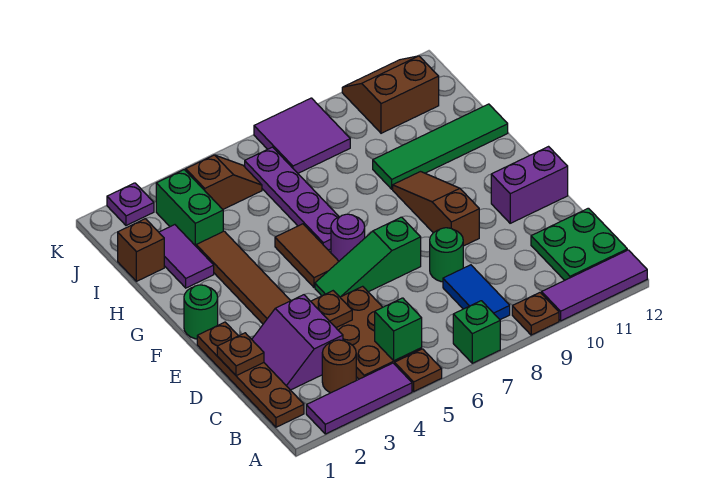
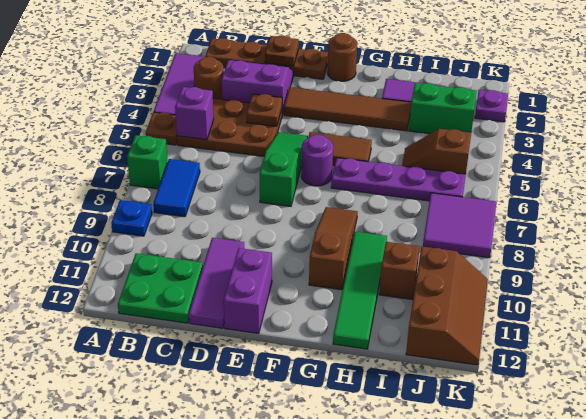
brown 1x1 plate [512,293,559,335] -> blue 1x1 plate [111,200,152,236]
purple 1x3 tile [542,250,647,321] -> purple 1x3 tile moved to [189,238,245,328]
green 1x1 brick [375,298,422,361] -> purple 1x1 brick [175,87,214,140]
blue 1x2 tile [443,265,510,320] -> blue 1x2 tile turned to [153,159,200,217]
green 1x1 round brick [430,228,463,282] -> none
brown 1x3 slope [393,172,479,246] -> brown 1x3 slope turned to [309,207,358,290]
green 1x1 round brick [184,285,218,339] -> brown 1x1 round brick [327,33,357,81]
brown 1x1 brick [118,219,164,281] -> brown 1x1 brick moved to [379,241,420,300]
brown 1x2 slope [186,155,262,209] -> brown 1x2 slope turned to [402,129,471,174]
brown 2x2 slope [342,56,439,133] -> brown 2x3 slope [406,246,488,365]

